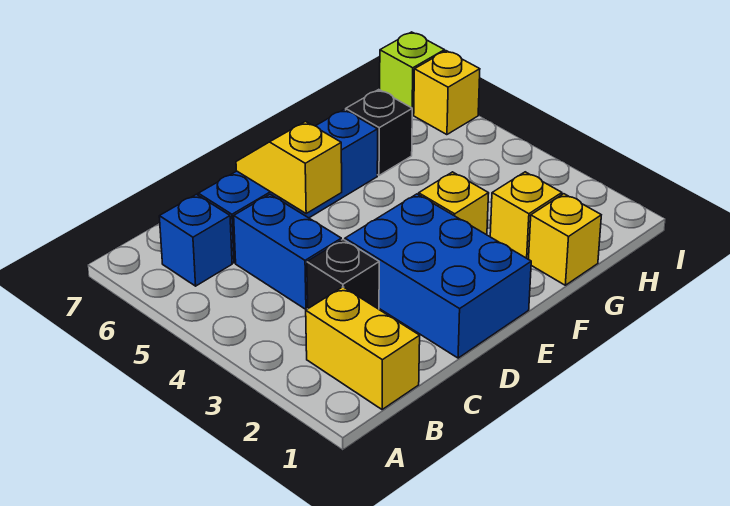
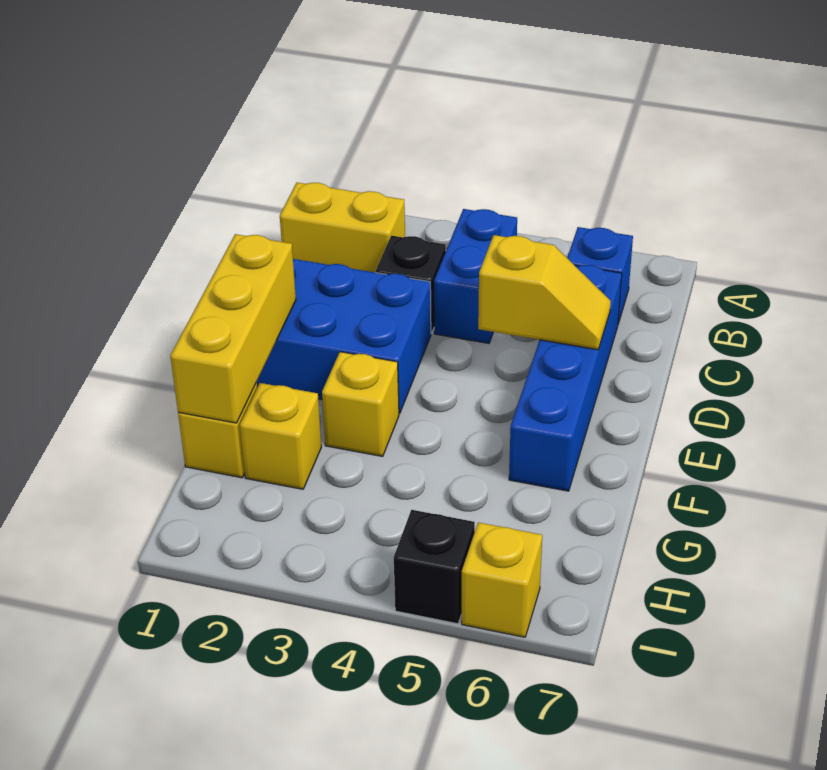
blue 1x2 brick [234,194,341,310] -> blue 1x2 brick turned to [434,209,517,343]
none -> yellow 1x3 brick [170,234,296,423]
black 1x1 brick [346,90,412,175] -> black 1x1 brick moved to [394,510,475,624]
lime 1x1 brick [380,32,445,115] -> none

